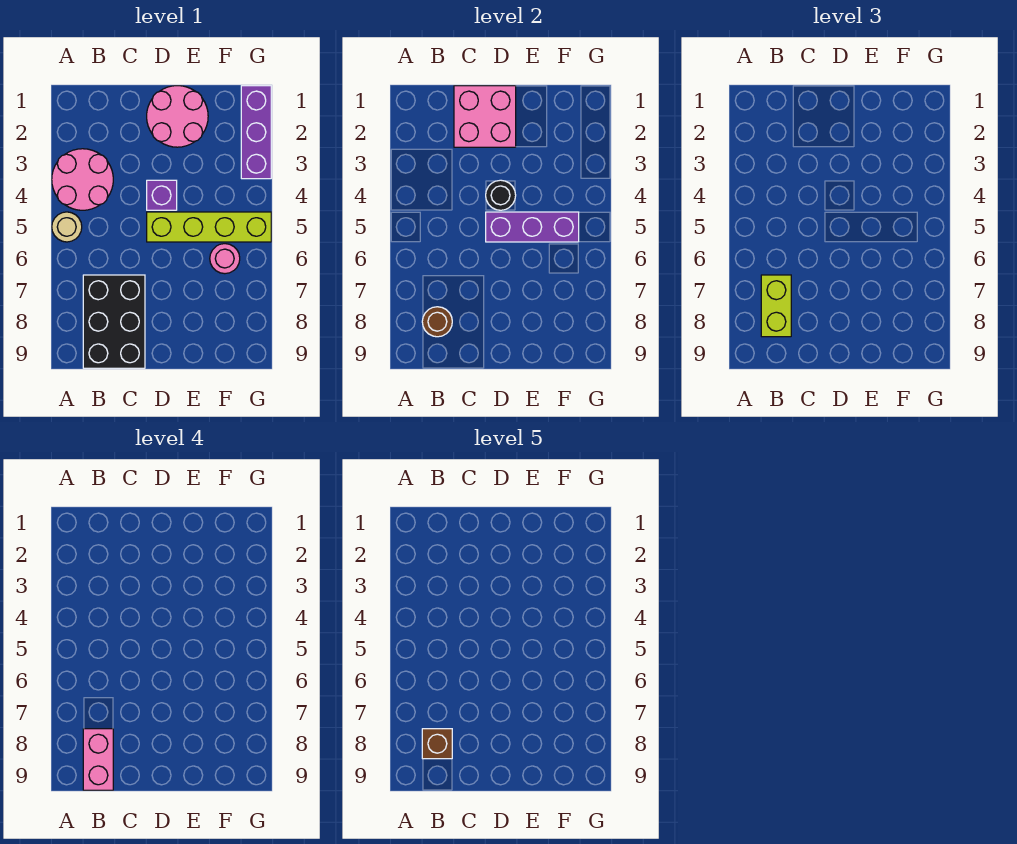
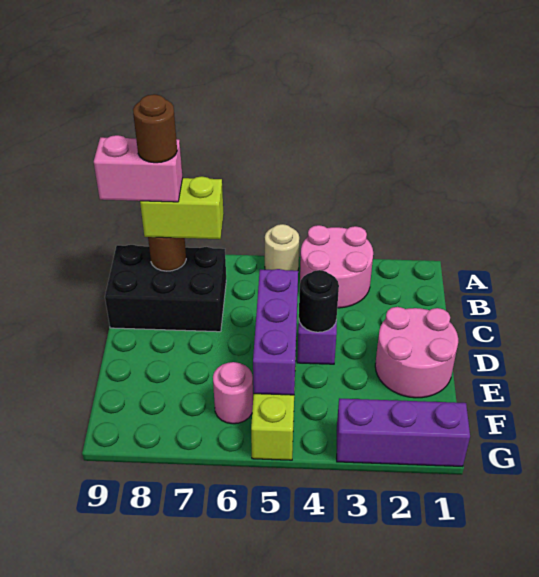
brown 1x1 brick [422,729,452,759] -> brown 1x1 round brick [133,94,177,163]
pink 2x2 brick [454,86,516,147] -> none

